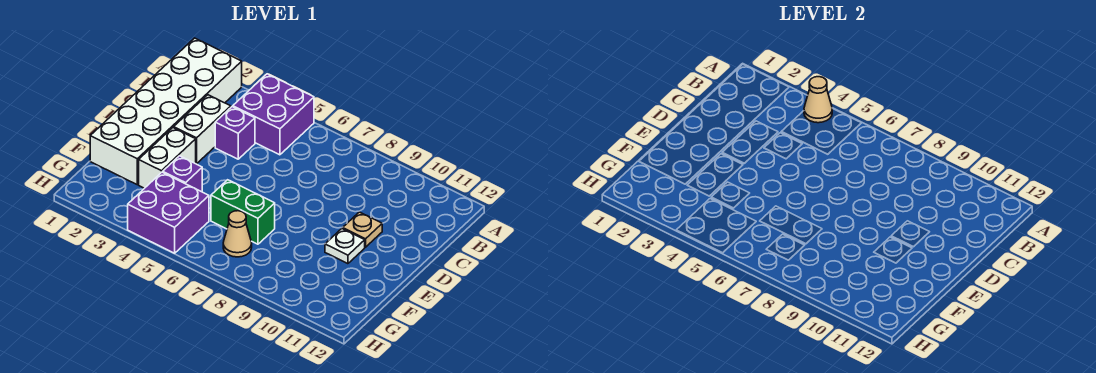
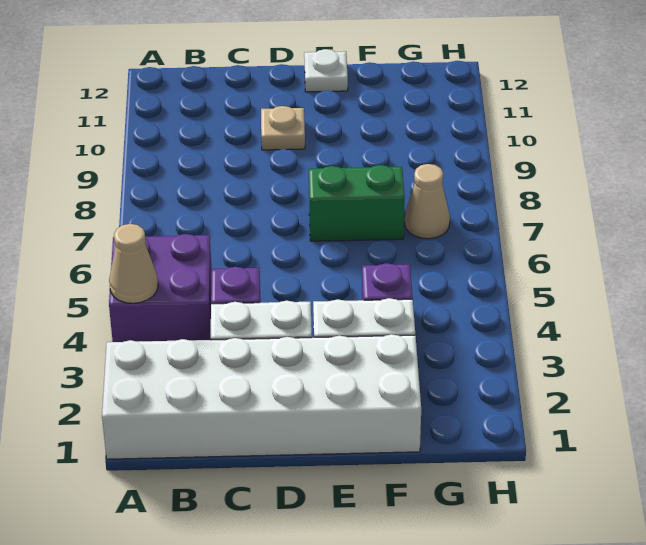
white 1x1 plate [325,229,365,264] -> white 1x1 plate moved to [304,49,348,92]
green 1x2 brick [211,180,275,244] -> green 1x2 brick turned to [309,165,405,241]
purple 2x2 brick [128,172,209,253] -> none

